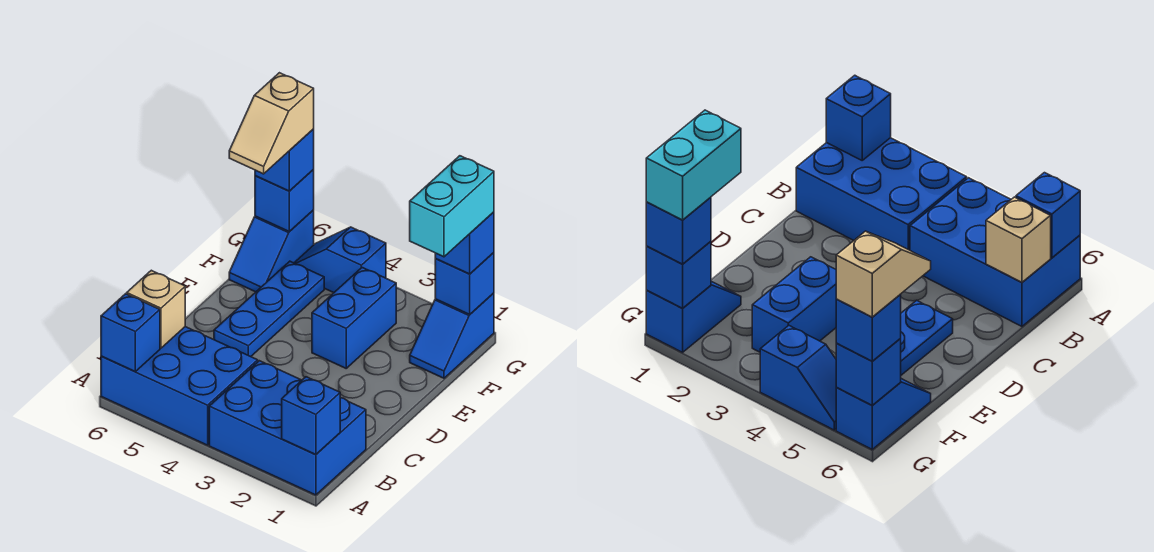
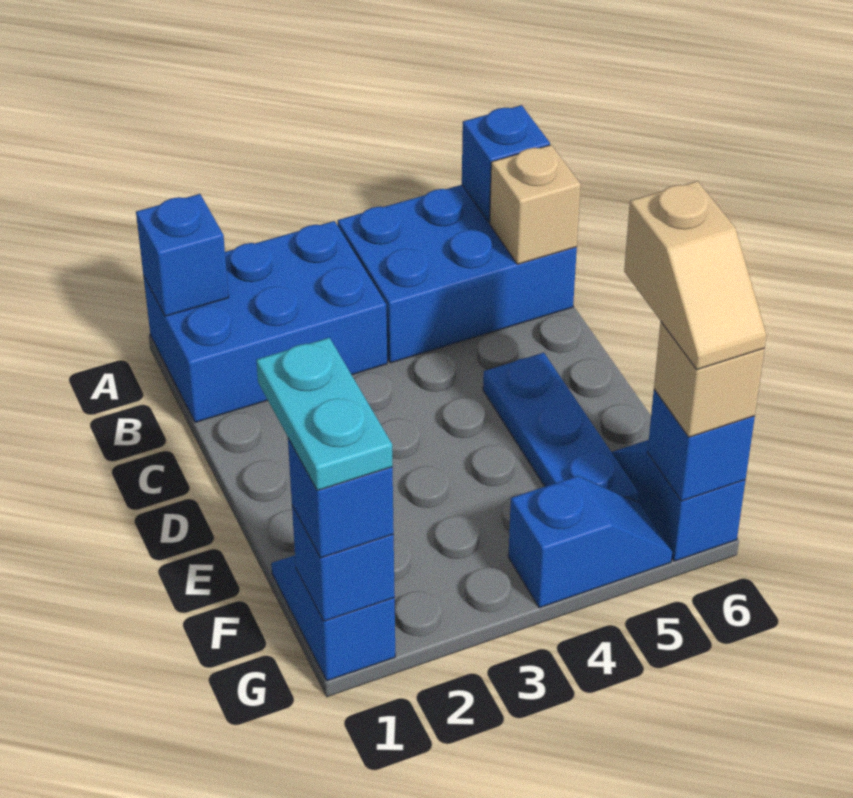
blue 1x2 brick [312,268,396,368] -> none
cyan 1x2 brick [410,156,494,257] -> cyan 1x2 plate [256,338,393,491]
tan 1x2 slope [229,73,314,174] -> tan 1x2 slope turned to [624,181,767,370]
blue 1x1 brick [255,129,314,191] -> tan 1x1 brick [654,322,765,437]

